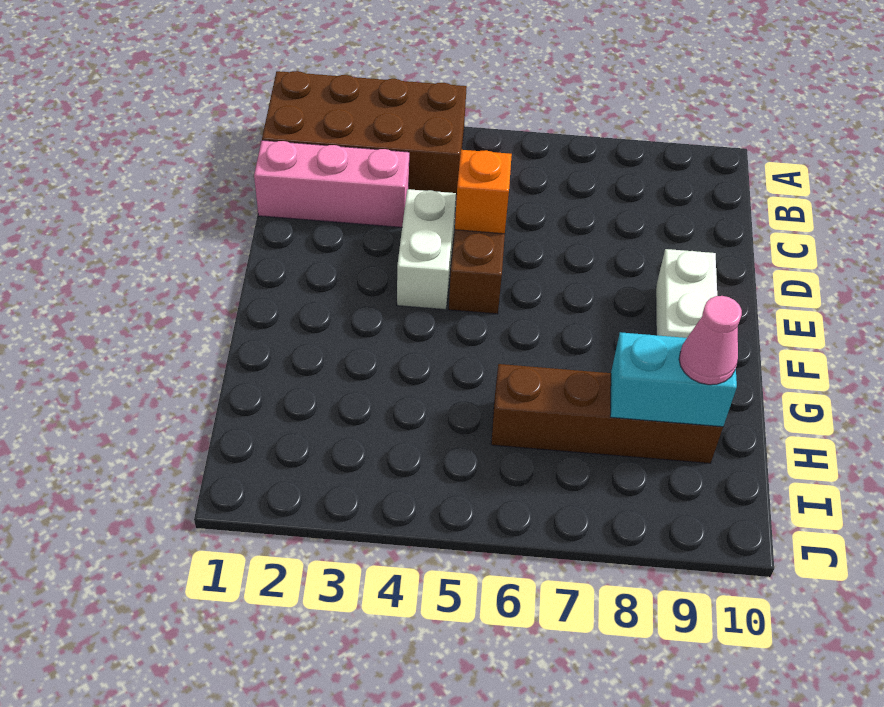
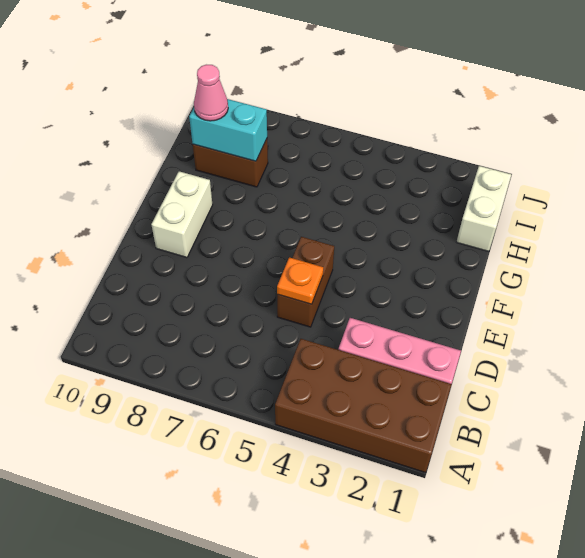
white 1x2 brick [397,189,456,310] -> white 1x2 brick moved to [457,166,511,252]
orange 1x1 brick [455,150,512,234] -> orange 1x1 plate [277,257,323,304]
brown 1x4 brick [491,364,723,463] -> brown 1x2 brick [193,139,268,187]

